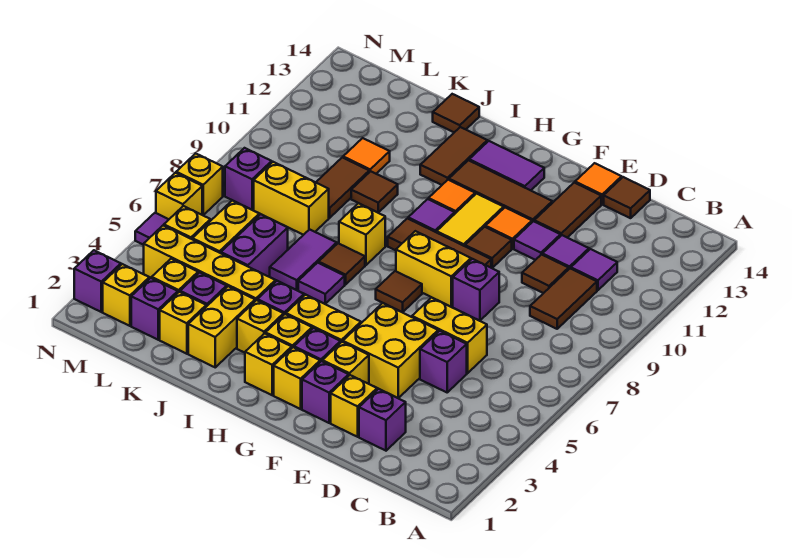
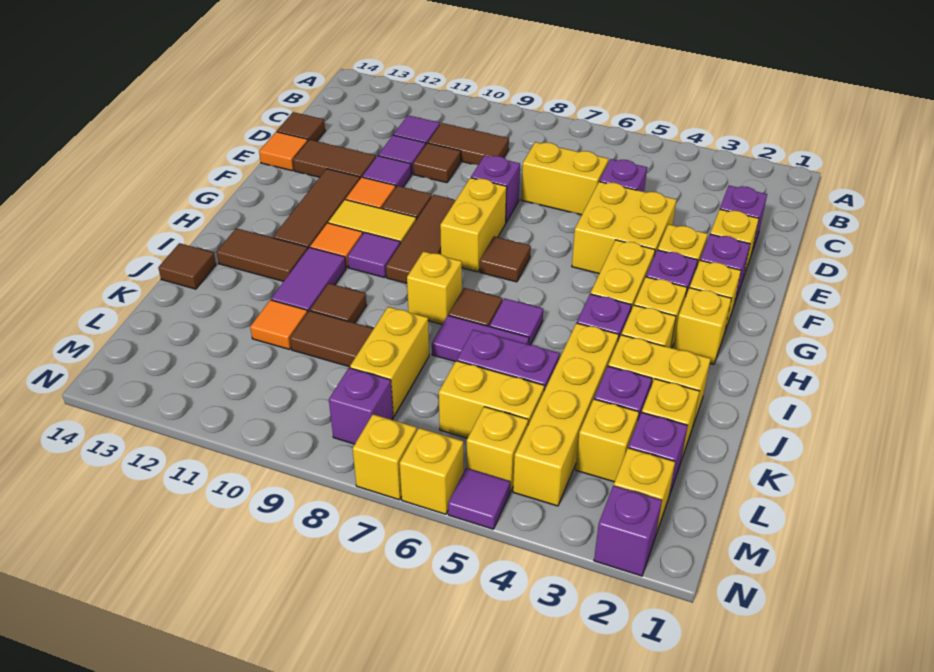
yellow 1x2 brick [412,297,487,373] -> yellow 1x2 brick turned to [521,142,609,215]
purple 1x2 tile [469,141,544,190] -> purple 1x2 tile moved to [271,247,346,312]

